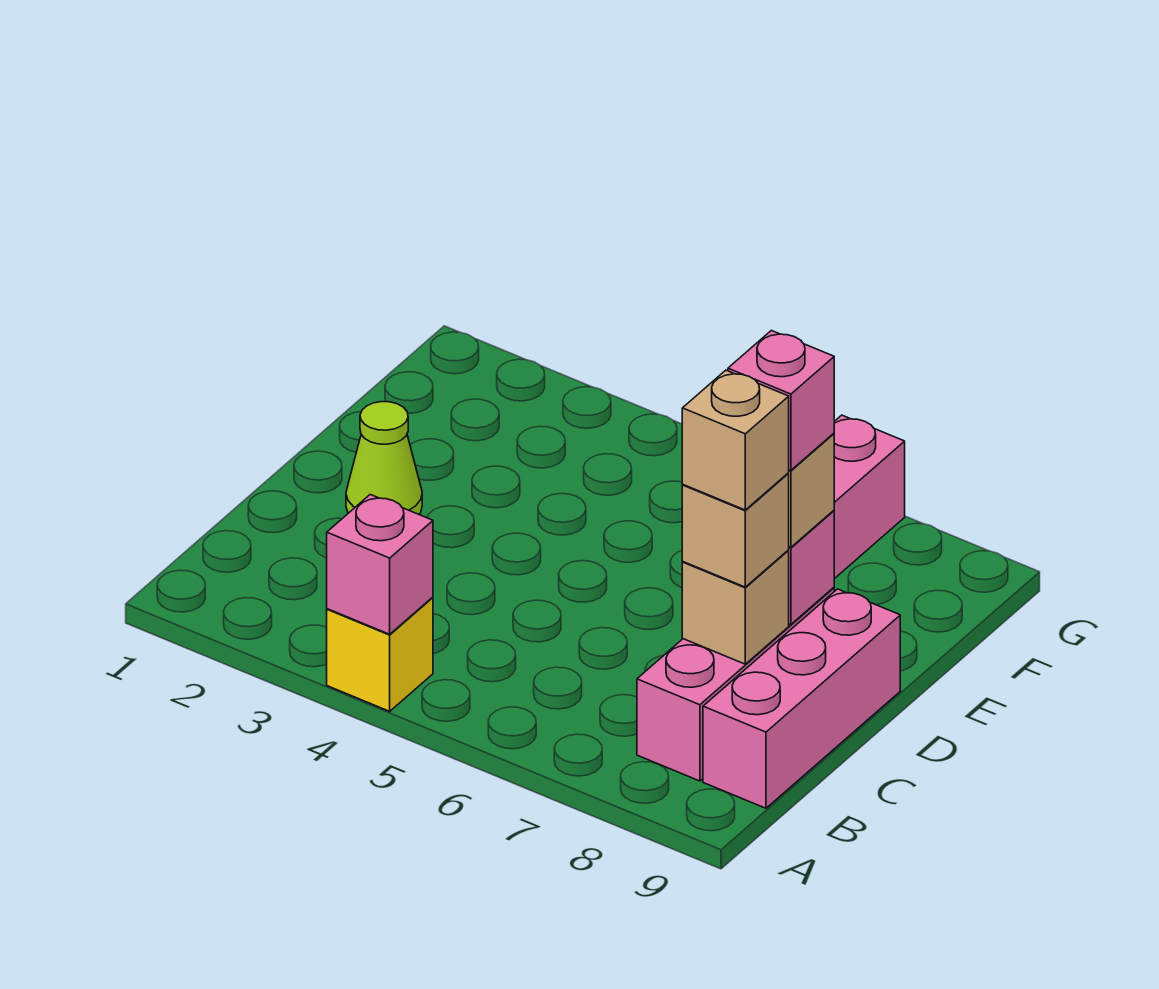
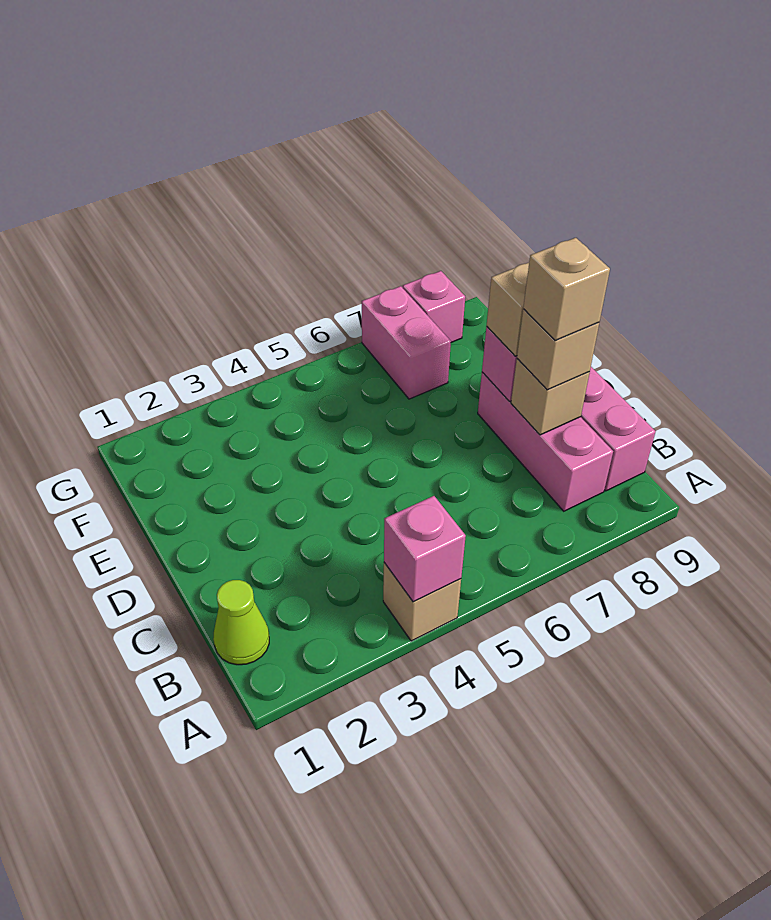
yellow 1x1 brick [327,597,433,711] -> tan 1x1 brick [383,563,461,641]
lime 1x1 cone [346,402,422,514] -> lime 1x1 cone moved to [213,580,269,665]
pink 1x1 brick [728,331,834,470] -> pink 1x1 brick moved to [403,271,465,342]

